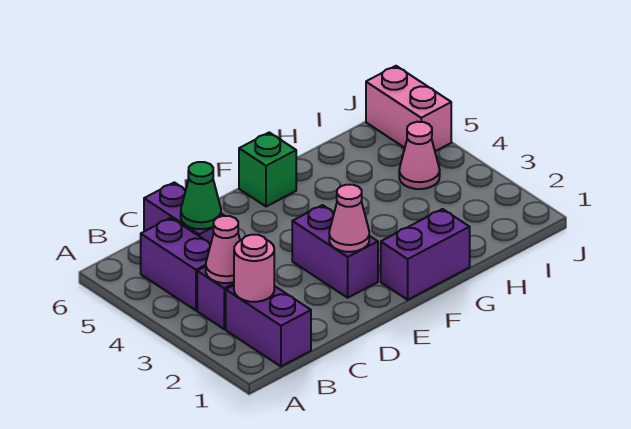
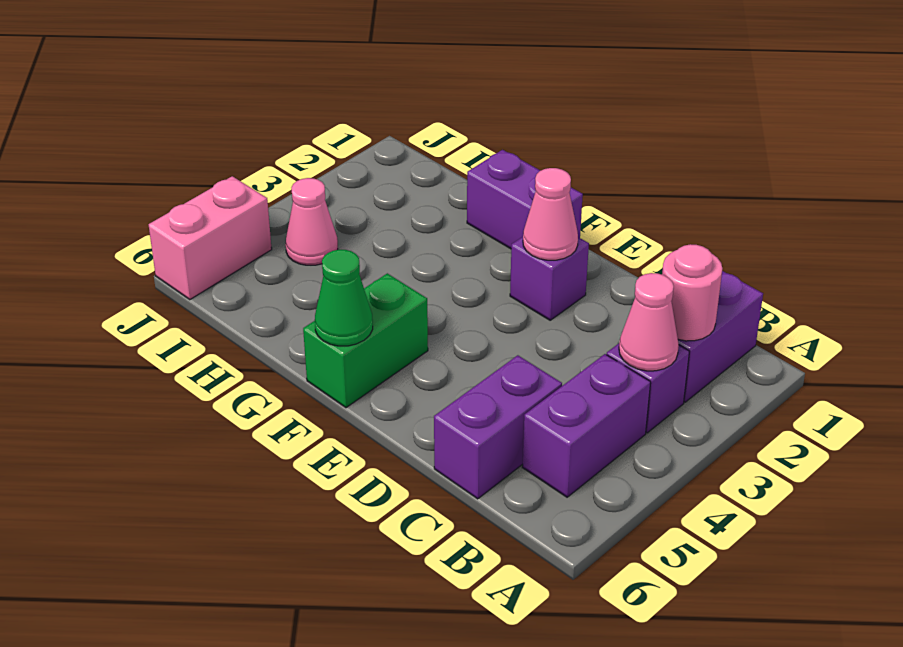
green 1x1 cone [181,162,221,229] -> green 1x1 cone moved to [315,250,373,346]
purple 1x2 brick [292,205,378,298] -> purple 1x1 brick [510,237,589,320]
green 1x1 brick [239,132,296,207] -> green 1x2 brick [303,273,428,408]

